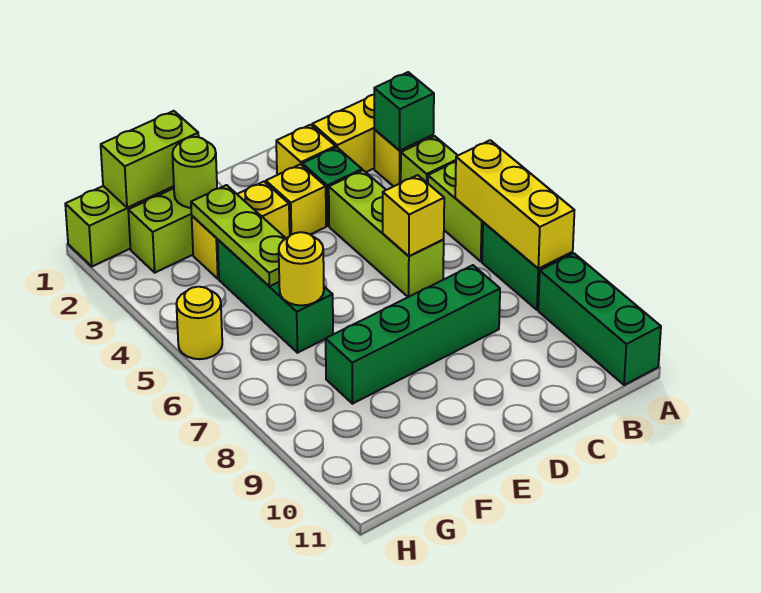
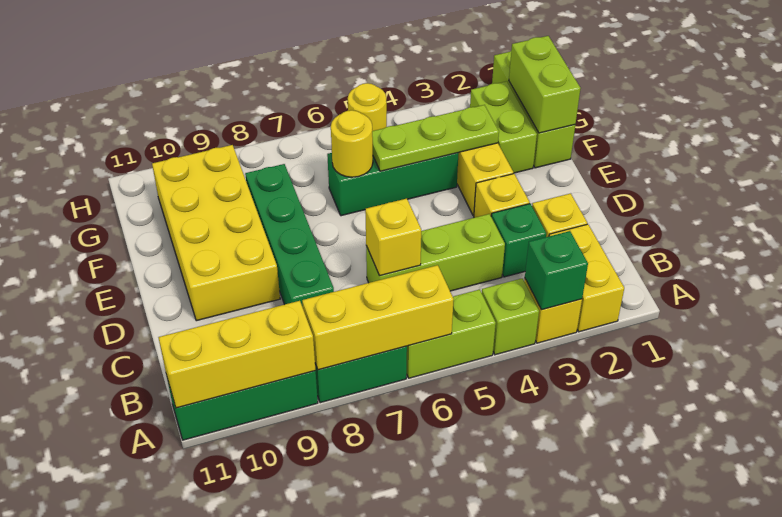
none -> yellow 1x3 brick [158,301,315,408]
none -> yellow 2x4 brick [152,145,280,321]
lime 1x1 round brick [172,137,217,208] -> none

